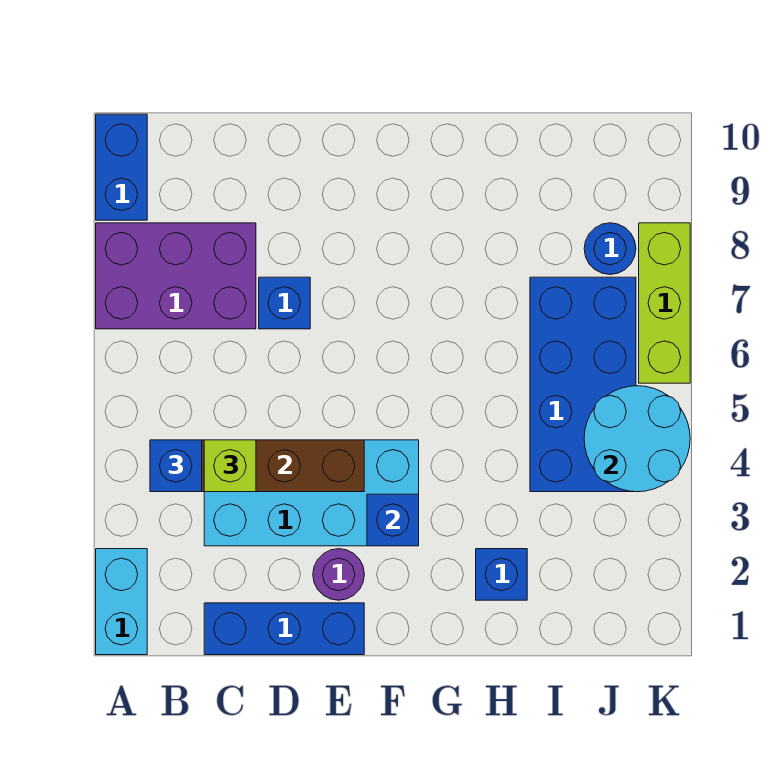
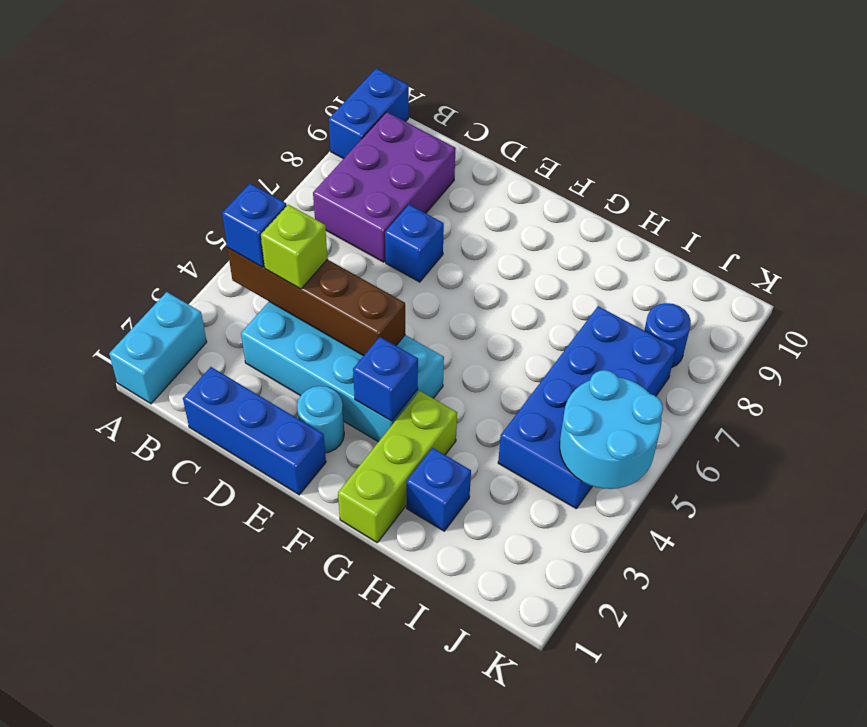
purple 2x3 brick [96,223,256,329] -> purple 2x3 brick turned to [313,112,456,262]
purple 1x1 round brick [313,549,364,600] -> cyan 1x1 round brick [297,386,344,453]
lime 1x3 brick [639,223,690,383] -> lime 1x3 brick moved to [338,391,457,542]

